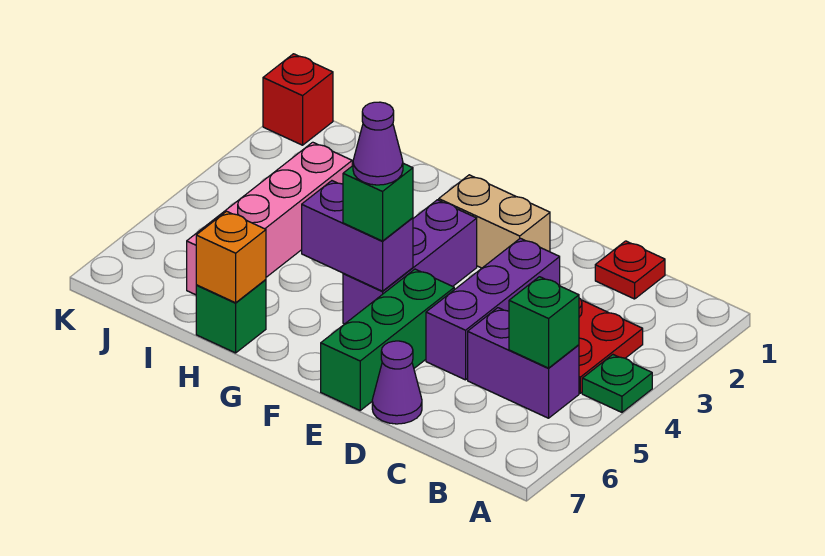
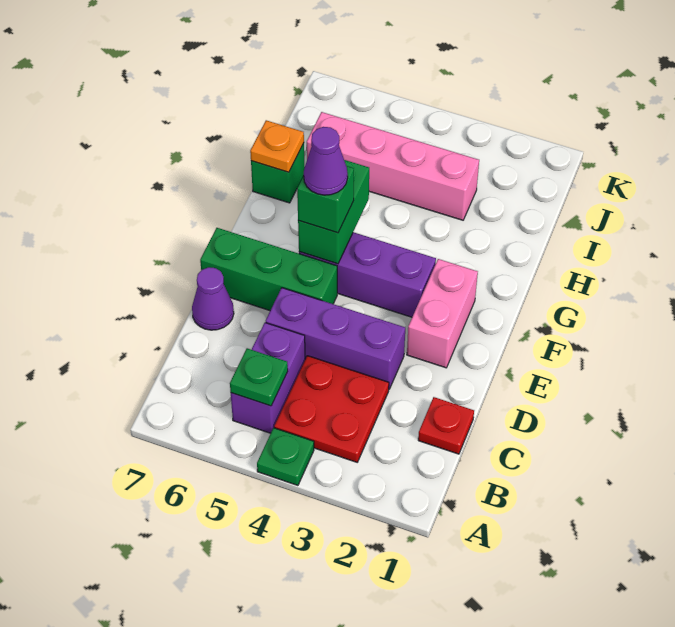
green 1x1 brick [509,277,579,368] -> green 1x1 plate [230,348,288,406]
tan 1x2 brick [439,175,550,268] -> pink 1x2 brick [407,259,478,368]
purple 1x2 brick [302,181,413,291] -> green 1x2 brick [298,160,369,264]
orange 1x1 brick [196,211,266,303] -> orange 1x1 plate [250,120,304,172]
red 1x1 brick [263,54,333,145] -> none

